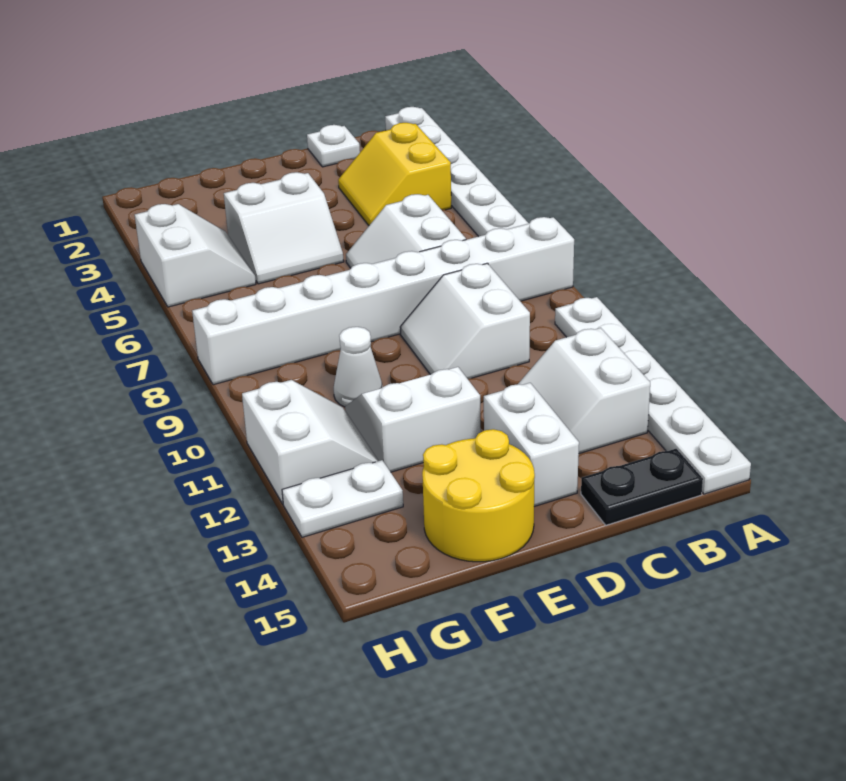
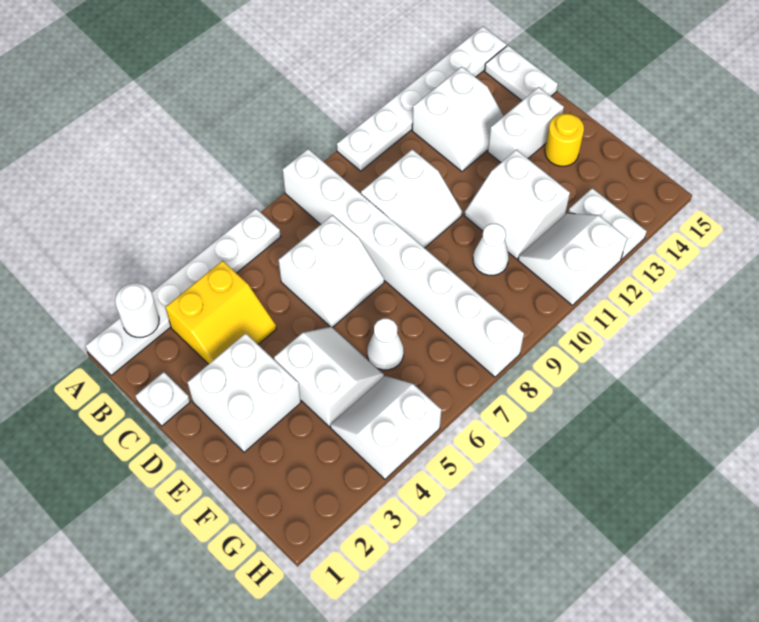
none -> white 1x1 round brick [115,283,159,337]
black 1x2 plate [581,449,703,525] -> white 1x2 plate [485,46,558,101]
none -> white 2x2 brick [187,333,301,452]
yellow 2x2 round brick [422,429,535,562] -> yellow 1x1 round brick [545,114,584,166]
none -> white 1x1 cone [367,318,404,370]

